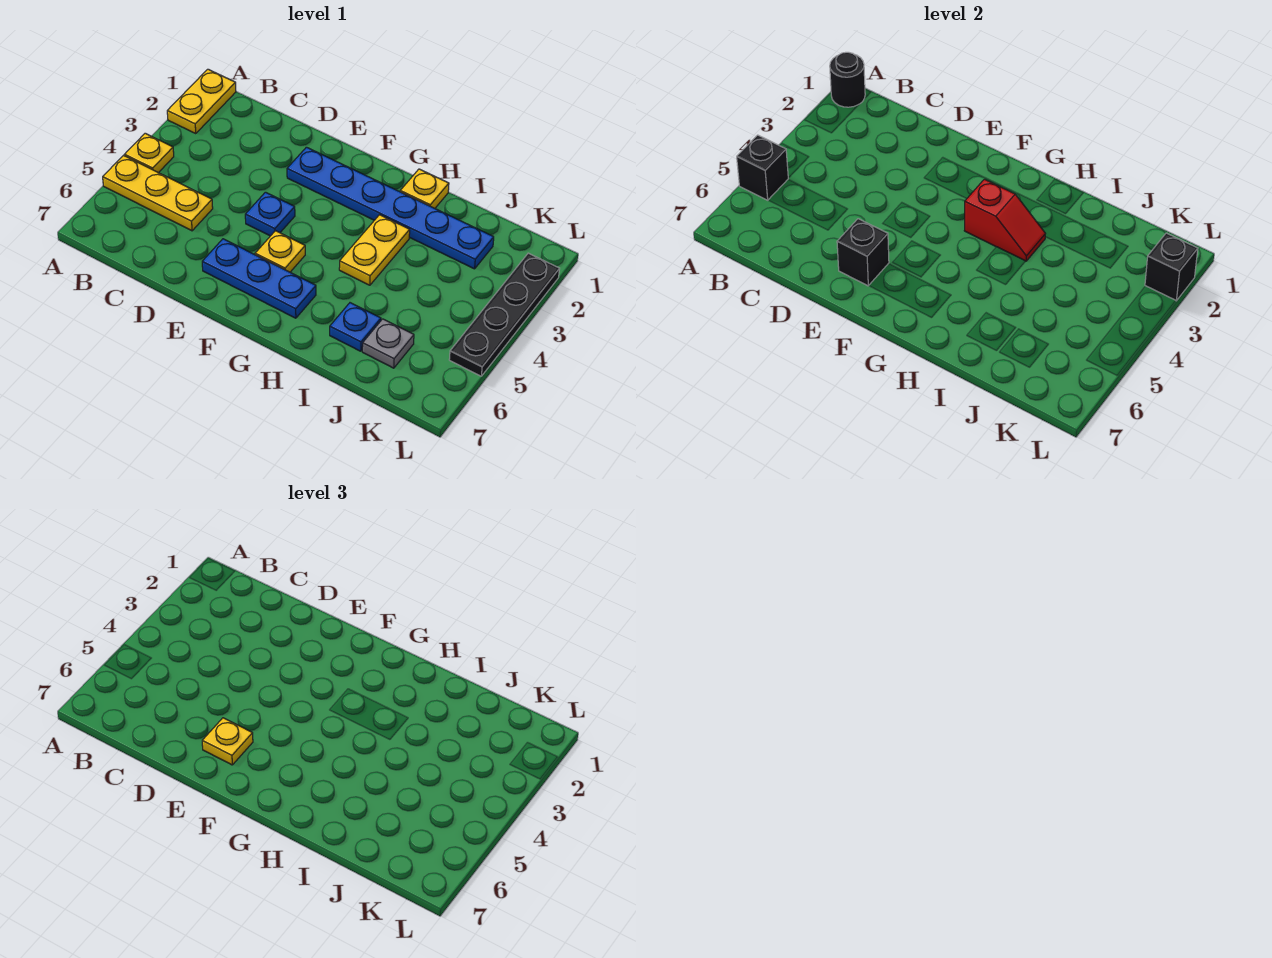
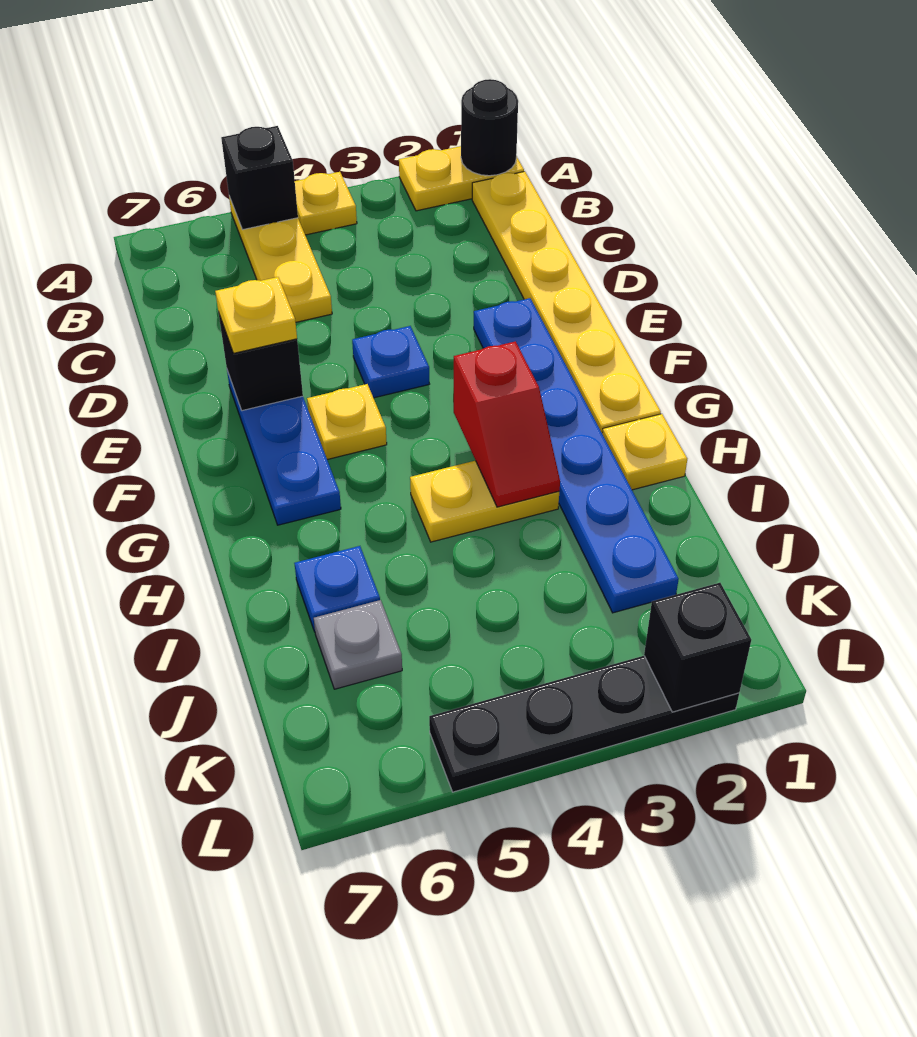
none -> yellow 1x6 plate [472,171,661,432]

